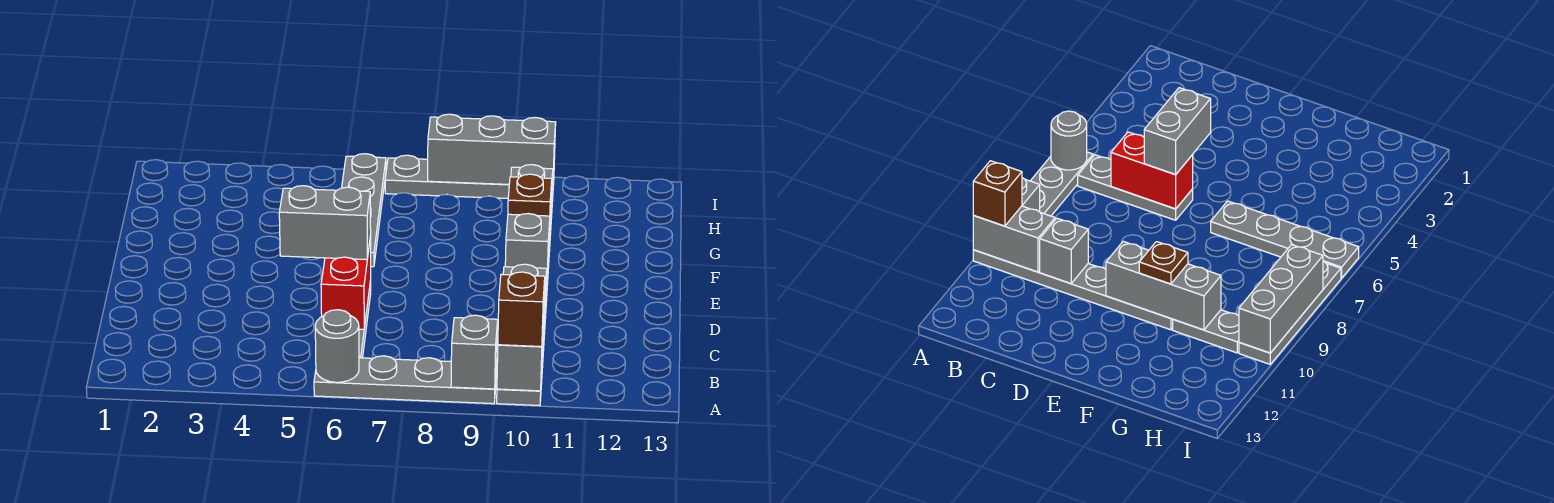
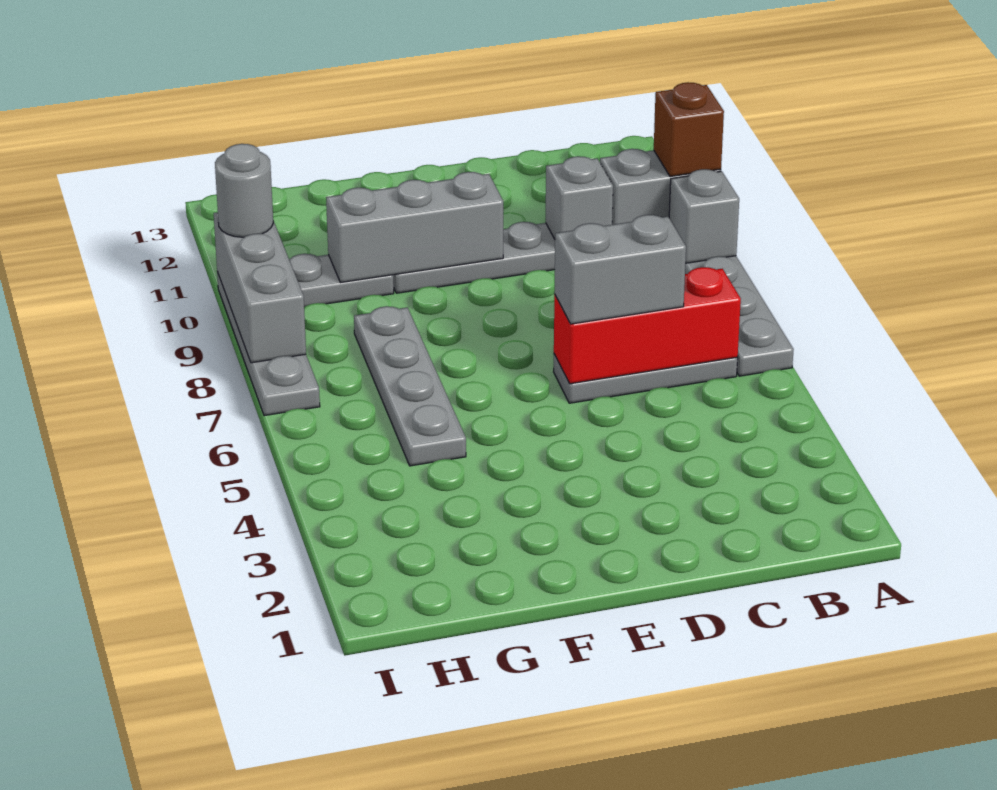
grey 1x1 round brick [315,310,359,382] -> grey 1x1 round brick moved to [215,144,273,237]
red 1x2 brick [321,236,371,329] -> red 1x3 brick [554,267,741,384]
grey 1x2 brick [279,186,371,260] -> grey 1x2 brick turned to [554,215,686,324]
grey 1x4 plate [342,154,386,267] -> grey 1x4 plate turned to [354,306,466,466]
brown 1x1 plate [508,174,552,216] -> none

